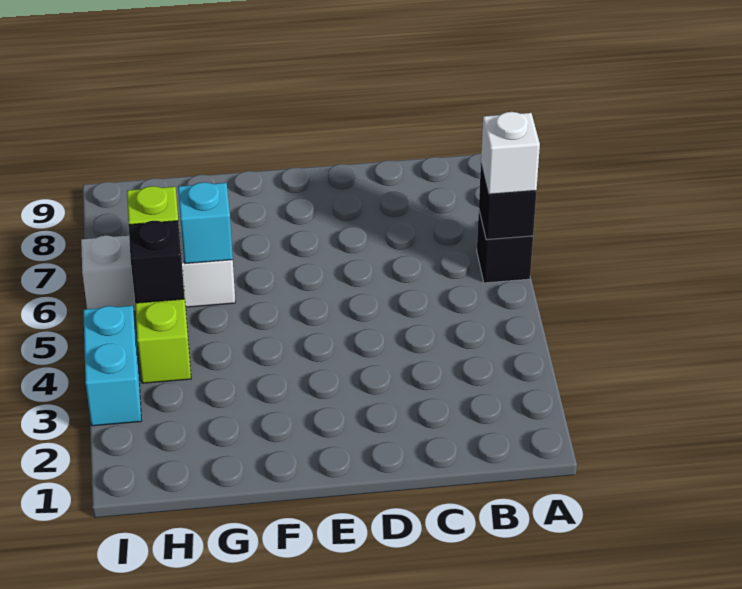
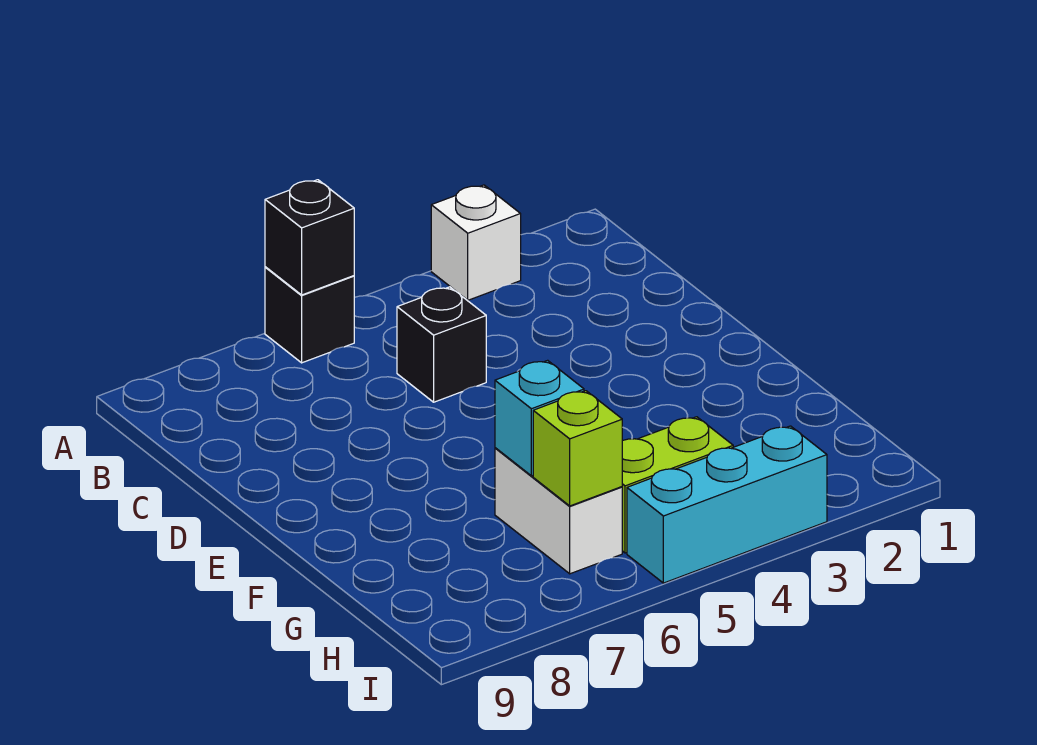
white 1x1 brick [481,112,540,194] -> white 1x1 brick moved to [431,185,521,300]
white 1x3 brick [81,232,235,311] -> white 1x2 brick [495,448,622,574]
black 1x1 brick [129,221,185,303] -> black 1x1 brick moved to [397,287,486,402]
cyan 1x2 brick [83,306,141,426] -> cyan 1x3 brick [627,426,827,583]

